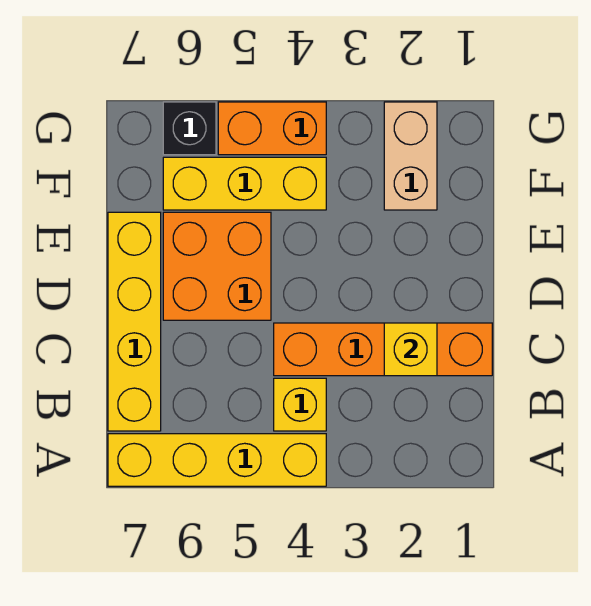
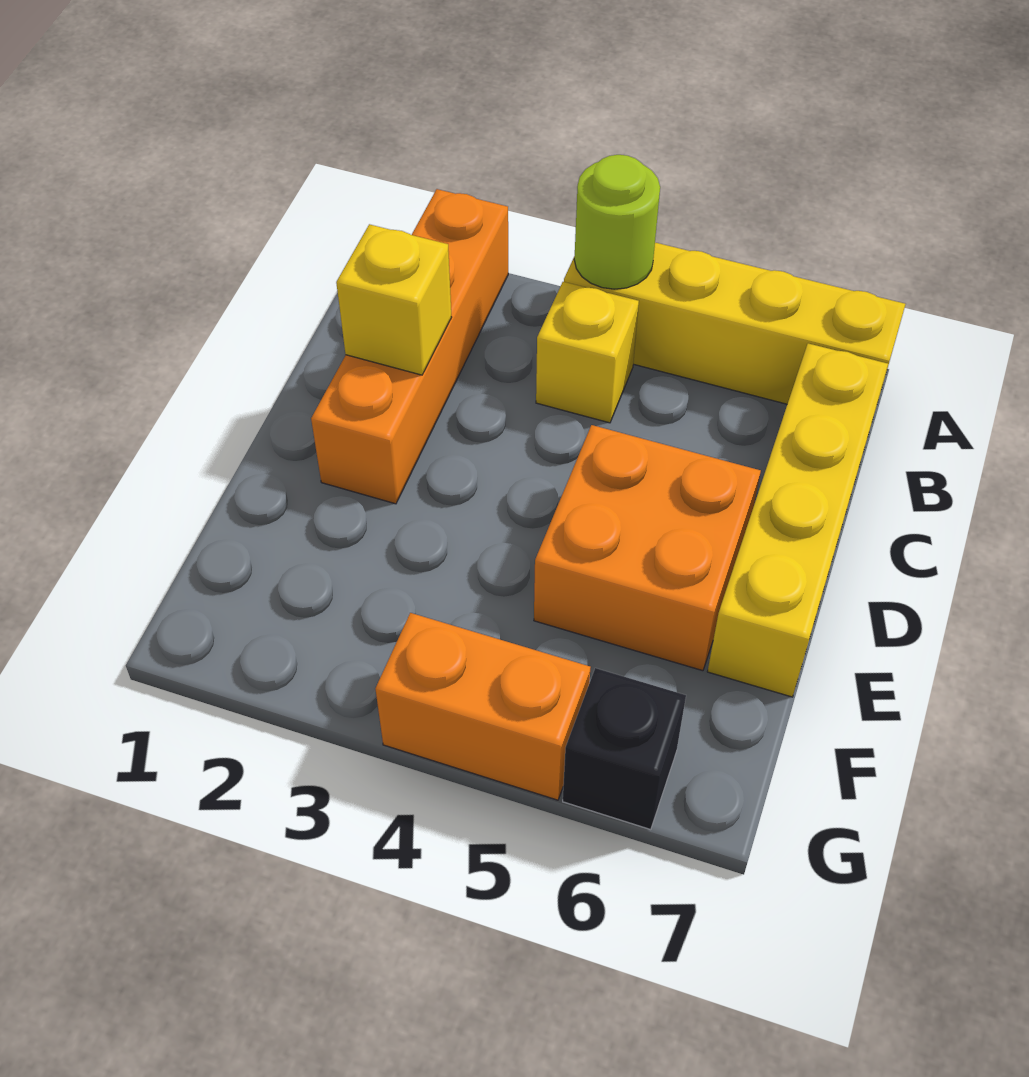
none -> lime 1x1 round brick [574,155,660,289]
orange 1x4 brick [274,323,492,376] -> orange 1x4 brick turned to [311,189,508,504]
tan 1x2 brick [384,102,437,210] -> none
yellow 1x3 brick [163,157,326,210] -> none

